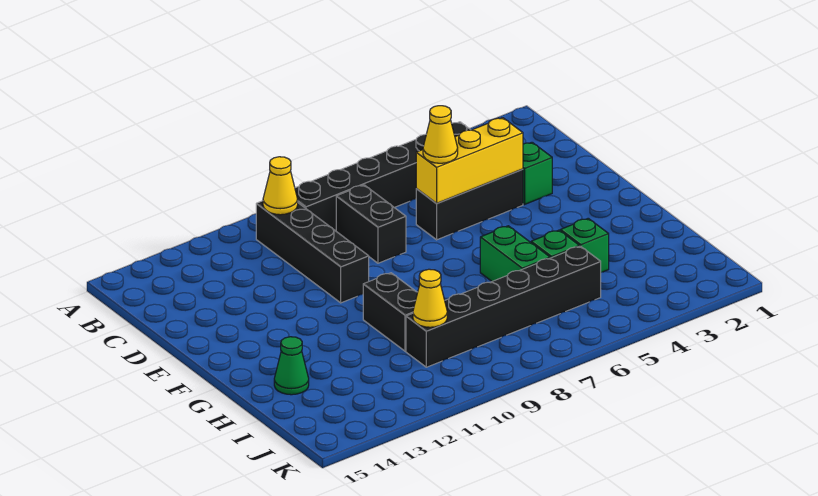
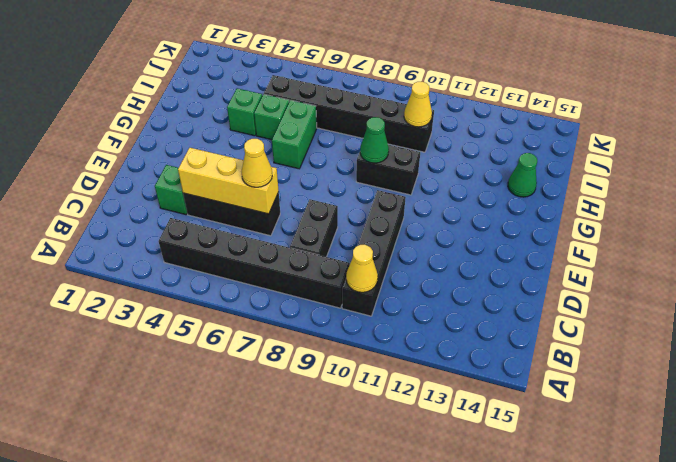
none -> green 1x1 cone [360,117,389,163]
black 1x2 brick [363,273,418,351] -> black 1x2 brick turned to [356,145,420,195]

